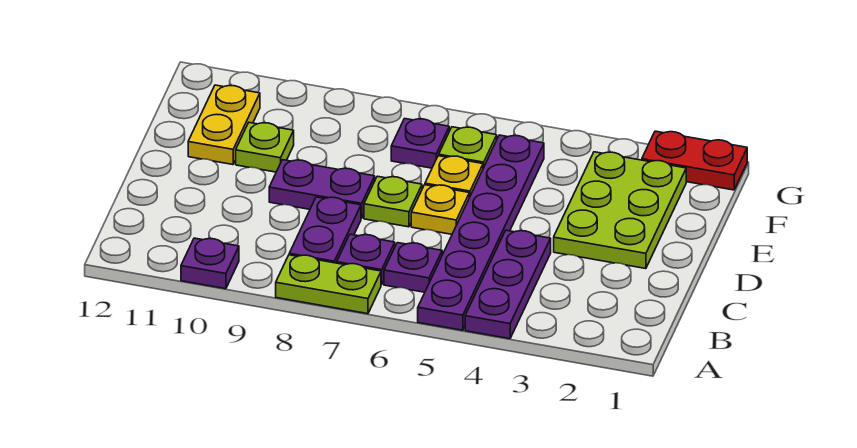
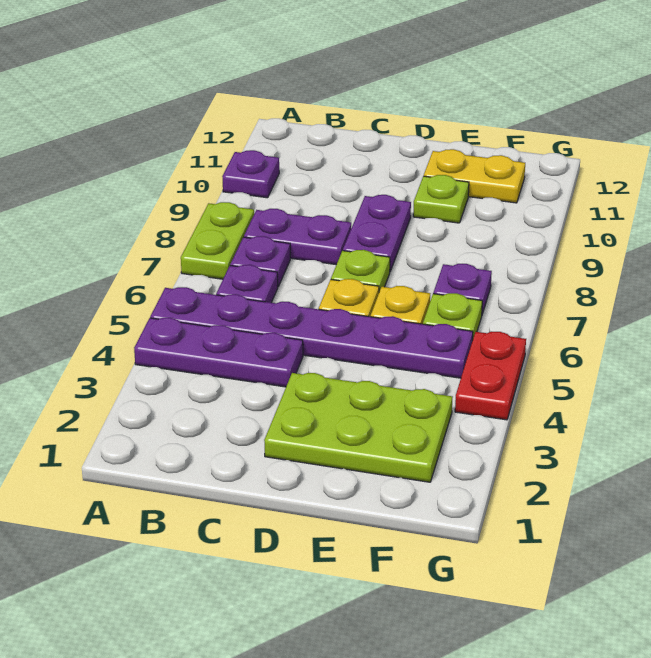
red 1x2 plate [642,131,747,190] -> red 1x2 plate moved to [455,332,526,420]

